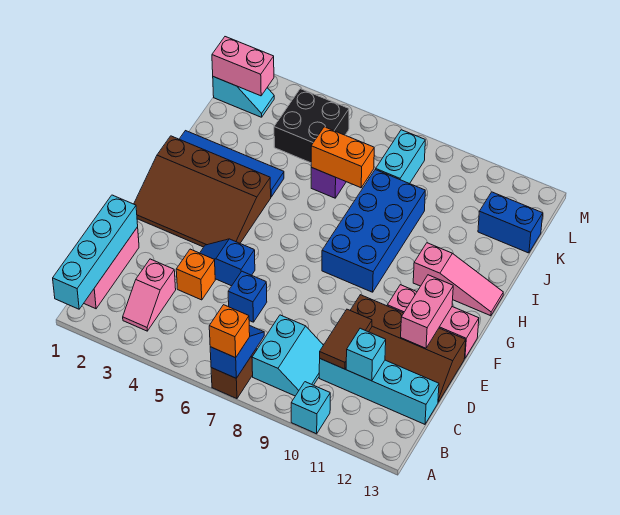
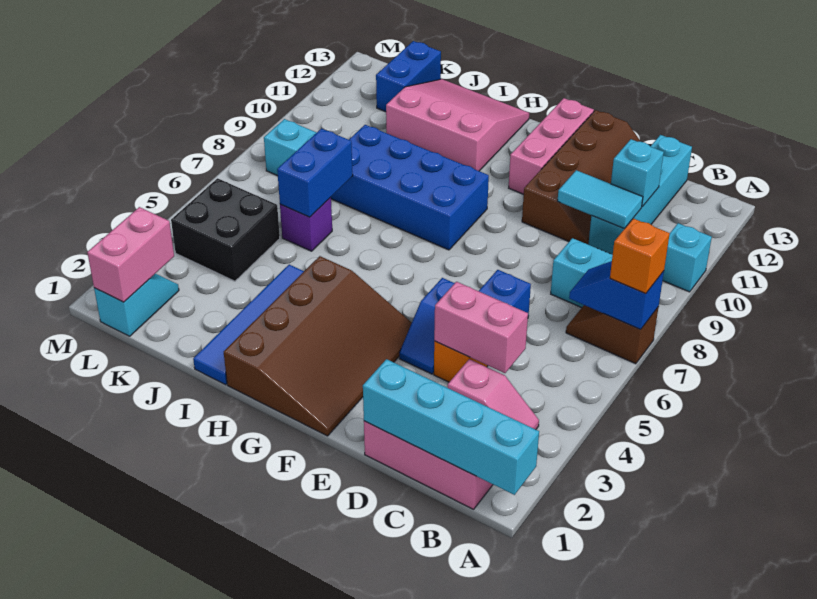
brown 1x2 tile [320,309,372,369] -> cyan 1x2 tile [558,170,643,228]
pink 1x2 brick [401,275,453,348] -> pink 1x2 brick moved to [434,282,528,373]
pink 1x3 slope [413,243,503,316] -> pink 3x3 slope [386,79,529,171]
orange 1x2 brick [311,127,374,188] -> blue 1x2 brick [277,129,353,217]

